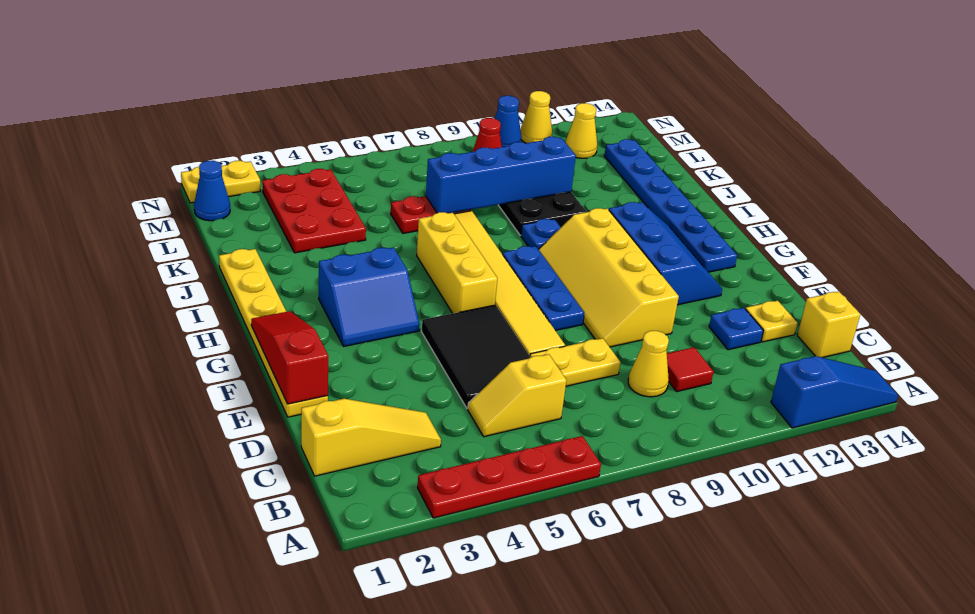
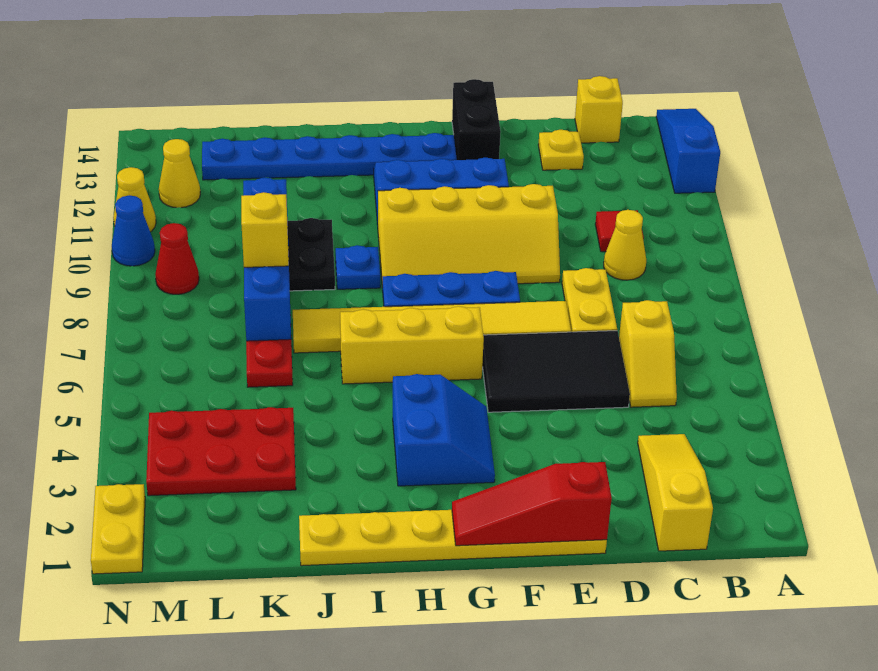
red 1x4 plate [417,436,601,518] -> none
blue 1x1 plate [709,308,763,350] -> none
none -> black 1x2 brick [452,79,501,160]
none -> yellow 1x1 brick [241,192,289,267]
blue 1x1 cone [194,161,230,221] -> none

